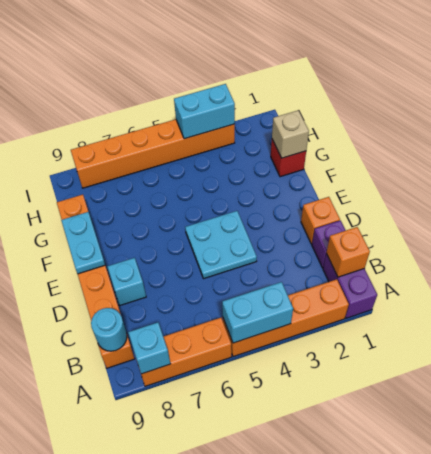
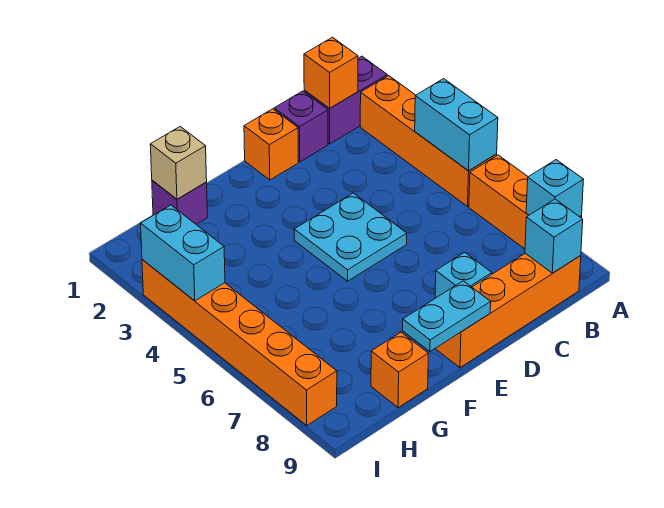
cyan 1x1 round brick [91,308,127,351] -> cyan 1x1 brick [525,199,583,273]
red 1x1 brick [271,139,306,177] -> purple 1x1 brick [152,180,208,224]

